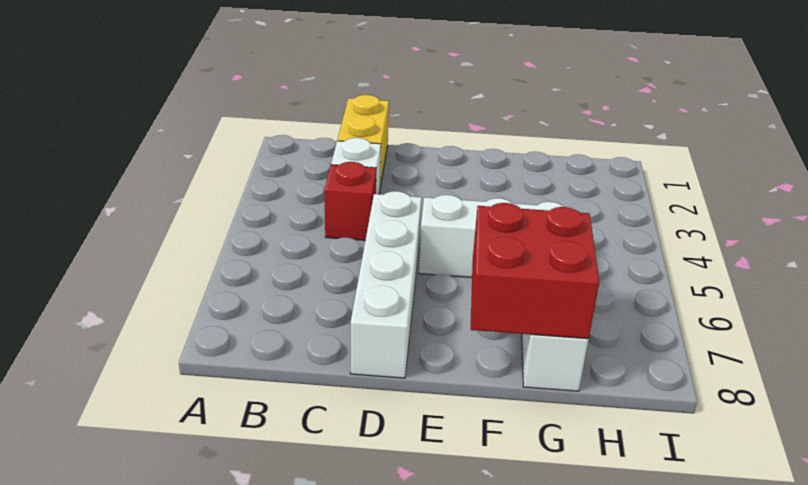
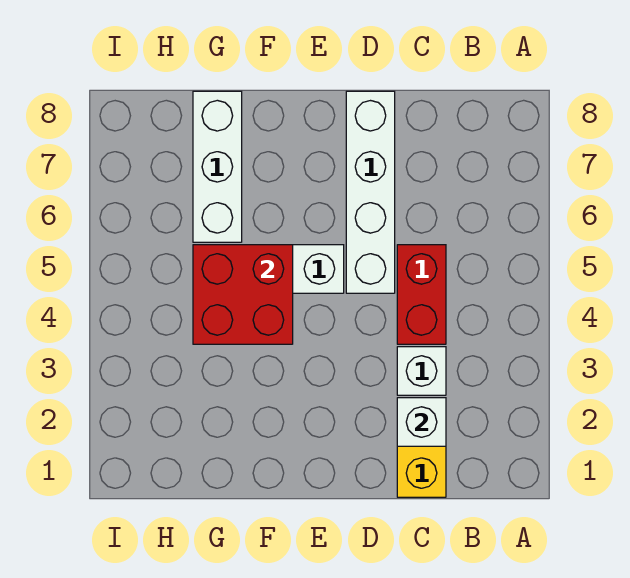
none -> white 1x1 brick [397,398,446,446]
red 1x1 brick [324,162,376,240] -> red 1x2 brick [397,245,446,344]
red 2x2 brick [471,203,599,339] -> red 2x2 brick moved to [193,245,293,344]

